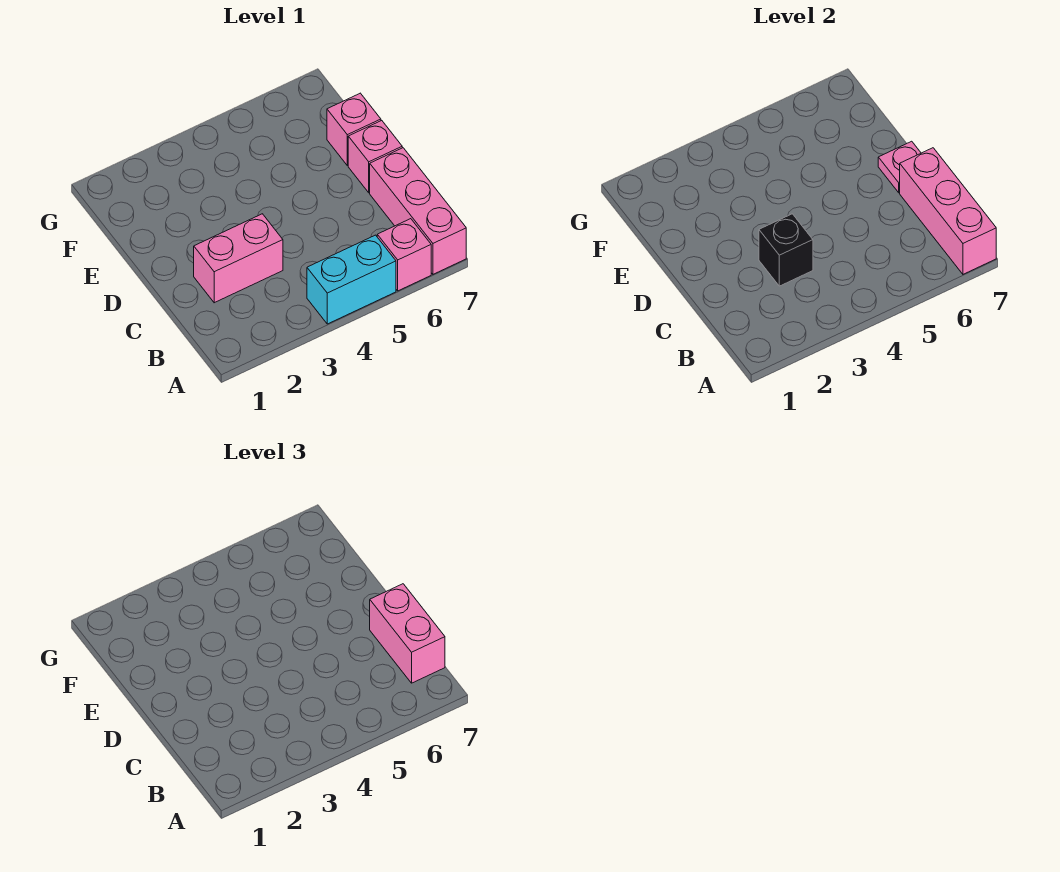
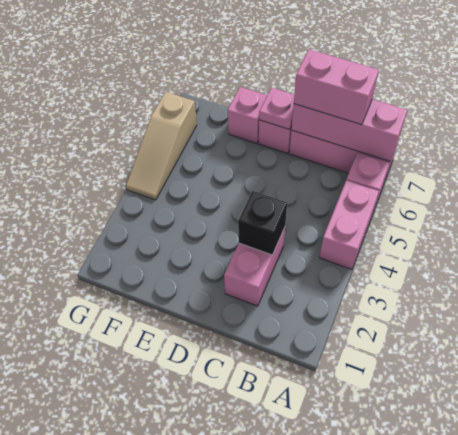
cyan 1x2 brick [307,235,396,324] -> pink 1x2 brick [319,180,379,269]
none -> tan 1x3 slope [126,92,197,200]

